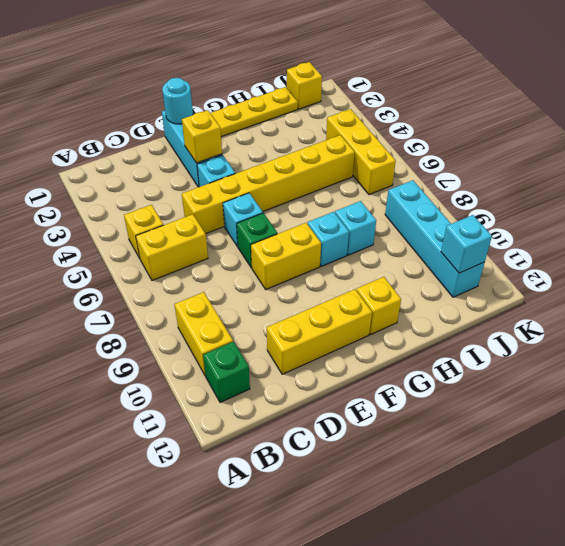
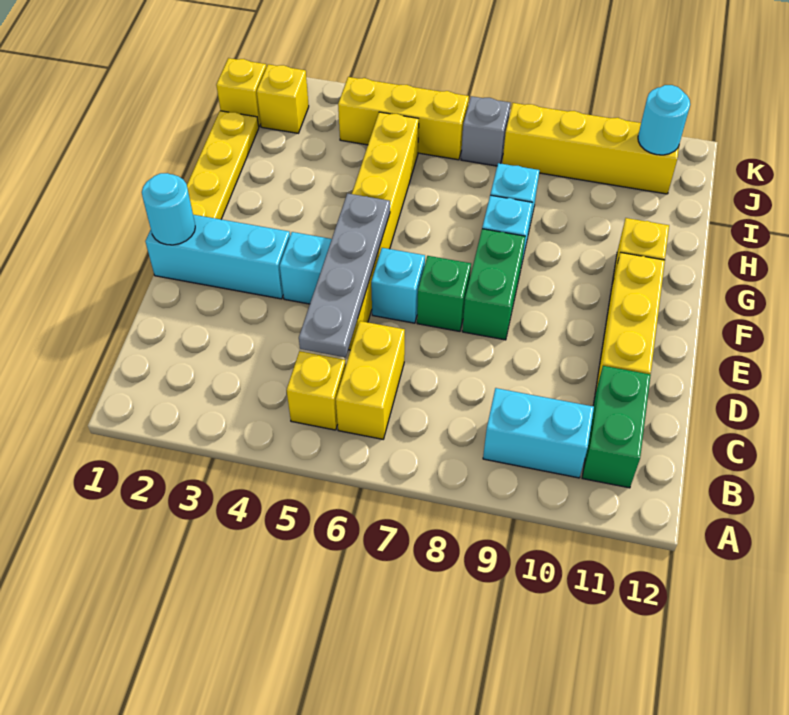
yellow 1x2 brick [174,292,233,376] -> cyan 1x2 brick [483,388,594,478]
green 1x1 brick [203,341,250,402] -> green 1x2 brick [582,366,651,488]
none -> grey 1x4 plate [299,193,390,357]
yellow 1x1 brick [182,110,222,163] -> yellow 1x1 brick moved to [257,64,309,133]
yellow 1x2 brick [251,223,321,289] -> green 1x2 brick [462,229,525,340]
none -> grey 1x1 brick [461,96,510,166]
cyan 1x4 brick [385,180,485,297] -> yellow 1x4 brick [502,103,679,194]
cyan 1x1 brick [441,215,492,273] -> cyan 1x1 round brick [638,85,690,155]

